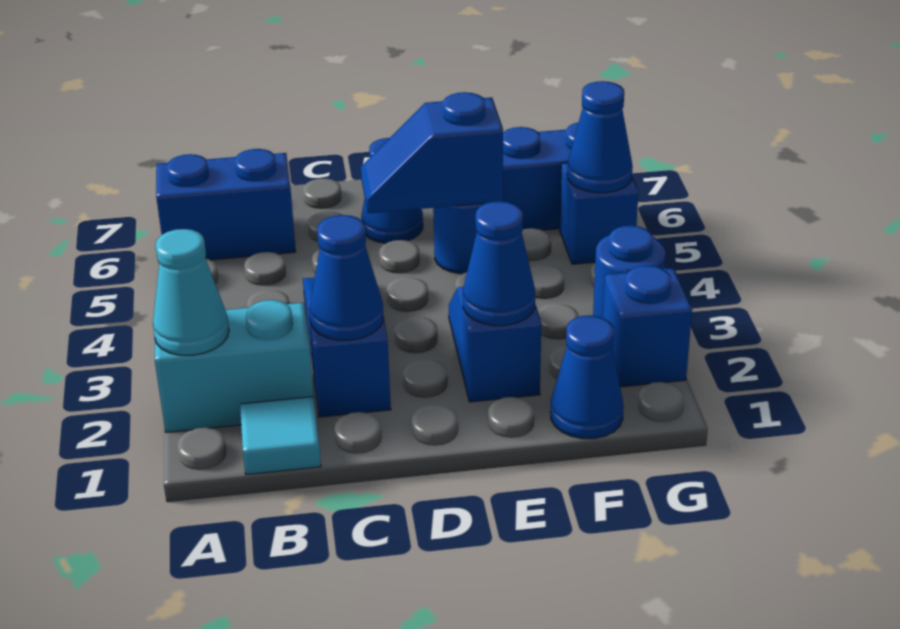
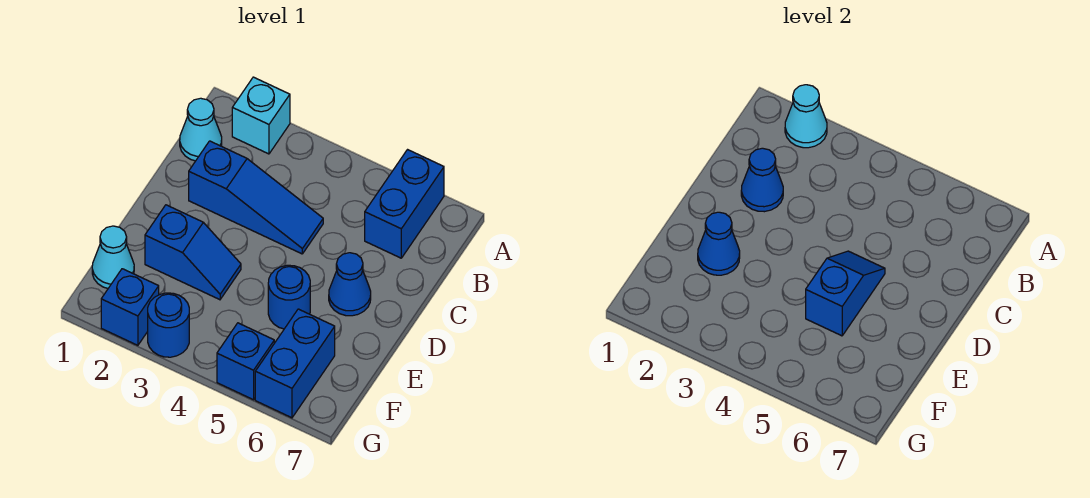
cyan 1x2 brick [155,300,314,432] -> cyan 1x1 brick [232,77,290,154]
cyan 1x1 tile [240,397,321,475] -> cyan 1x1 cone [180,98,222,161]
blue 1x1 cone [550,315,624,439] -> cyan 1x1 cone [92,226,134,288]
blue 1x1 cone [567,81,633,193] -> none

